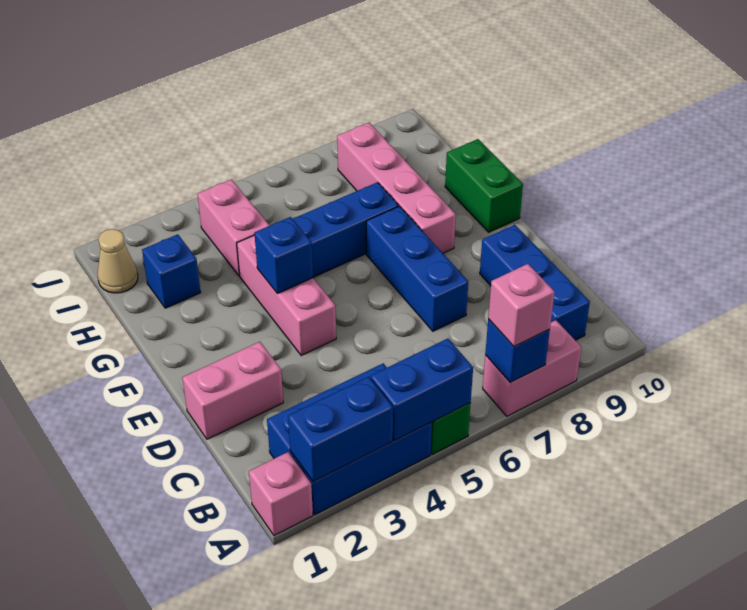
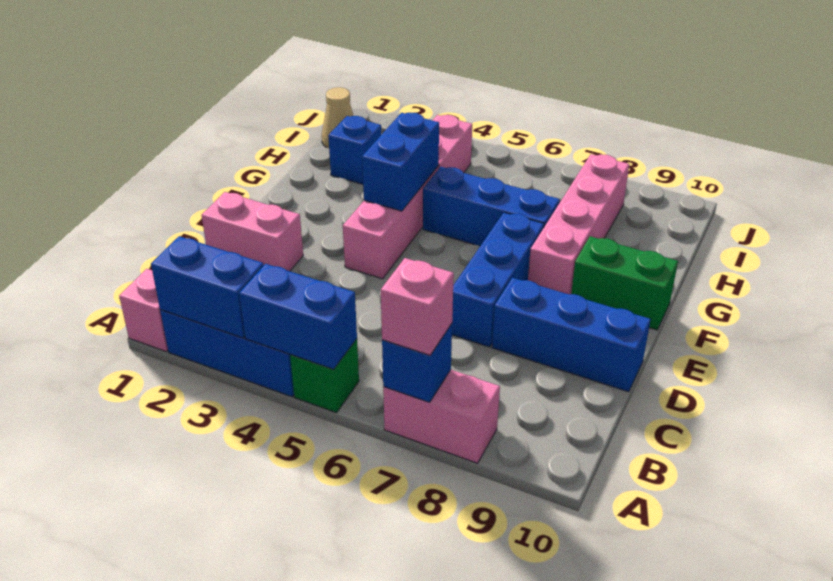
blue 1x3 brick [480,225,590,340] -> blue 1x3 brick turned to [492,278,651,392]
blue 1x1 brick [254,217,313,294] -> blue 1x2 brick [362,113,439,211]
green 1x2 brick [445,139,523,232] -> green 1x2 brick turned to [571,236,678,330]

